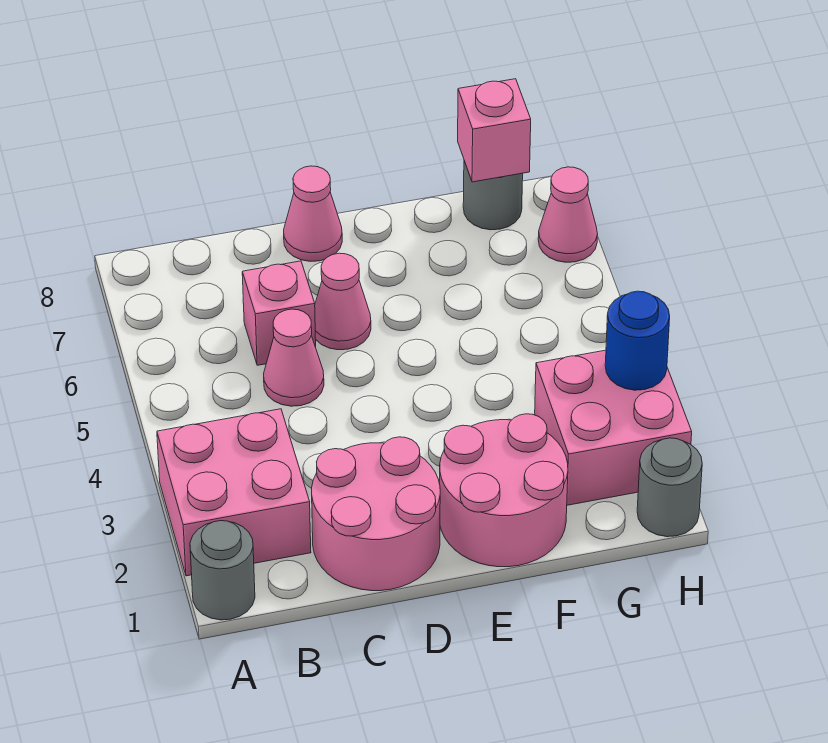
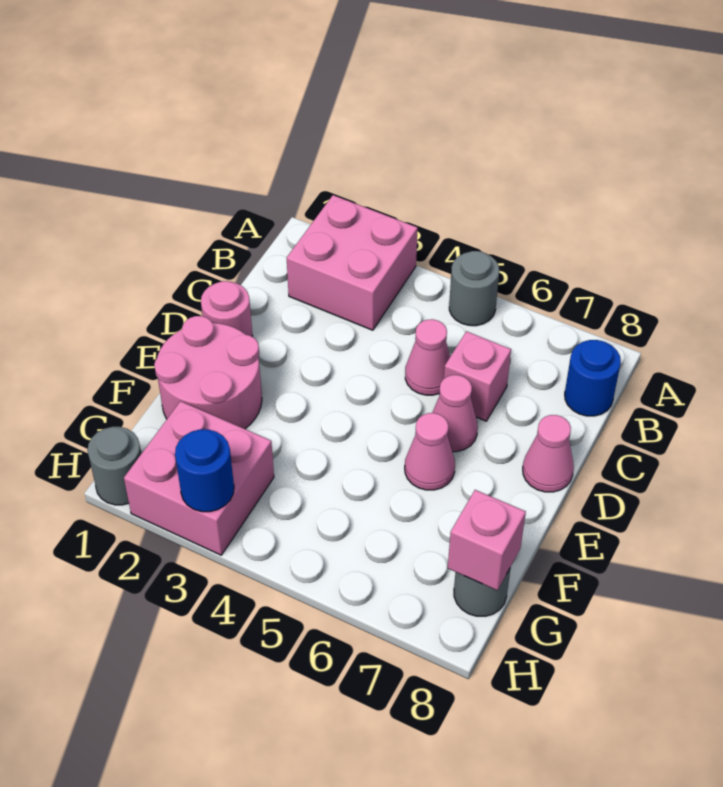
grey 1x1 round brick [190,521,255,620] -> grey 1x1 round brick moved to [449,251,499,326]
none -> blue 1x1 round brick [565,340,621,416]
pink 2x2 round brick [312,437,440,591] -> pink 1x1 round brick [201,281,252,336]
pink 1x1 cone [538,167,598,262] -> pink 1x1 cone moved to [405,413,455,490]

